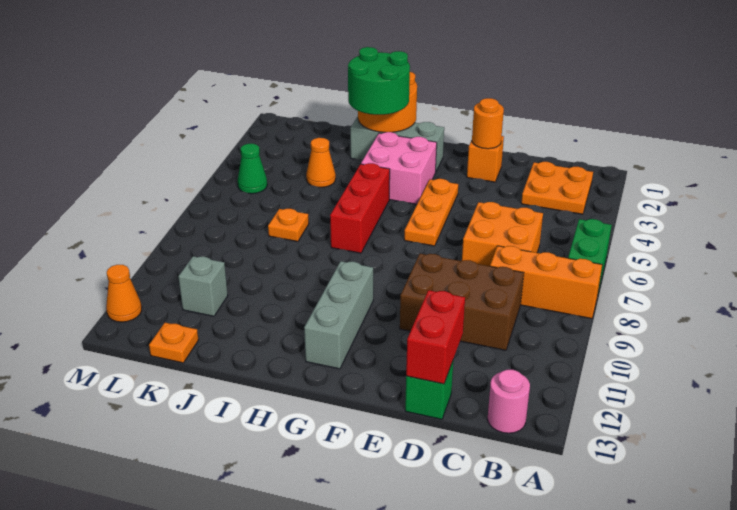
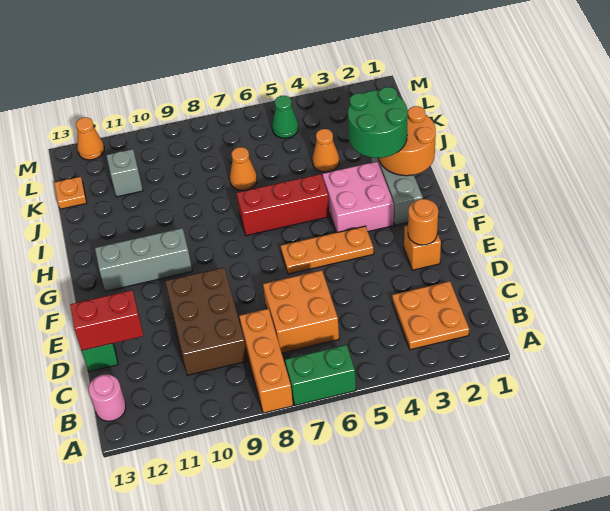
orange 1x1 plate [268,209,309,241] -> orange 1x1 cone [230,147,257,190]

